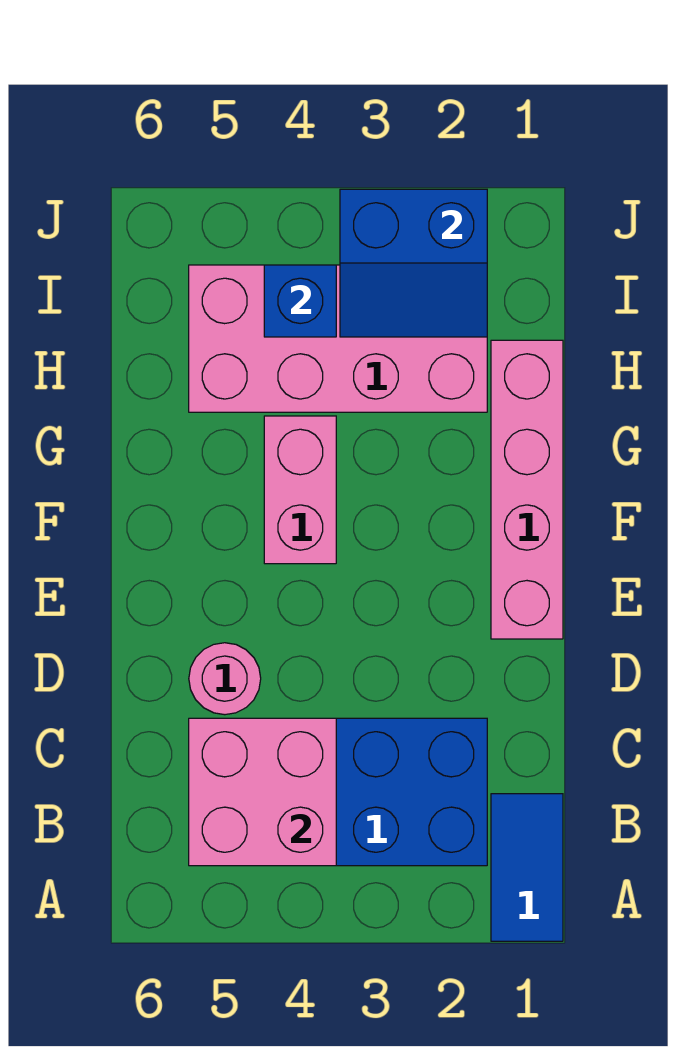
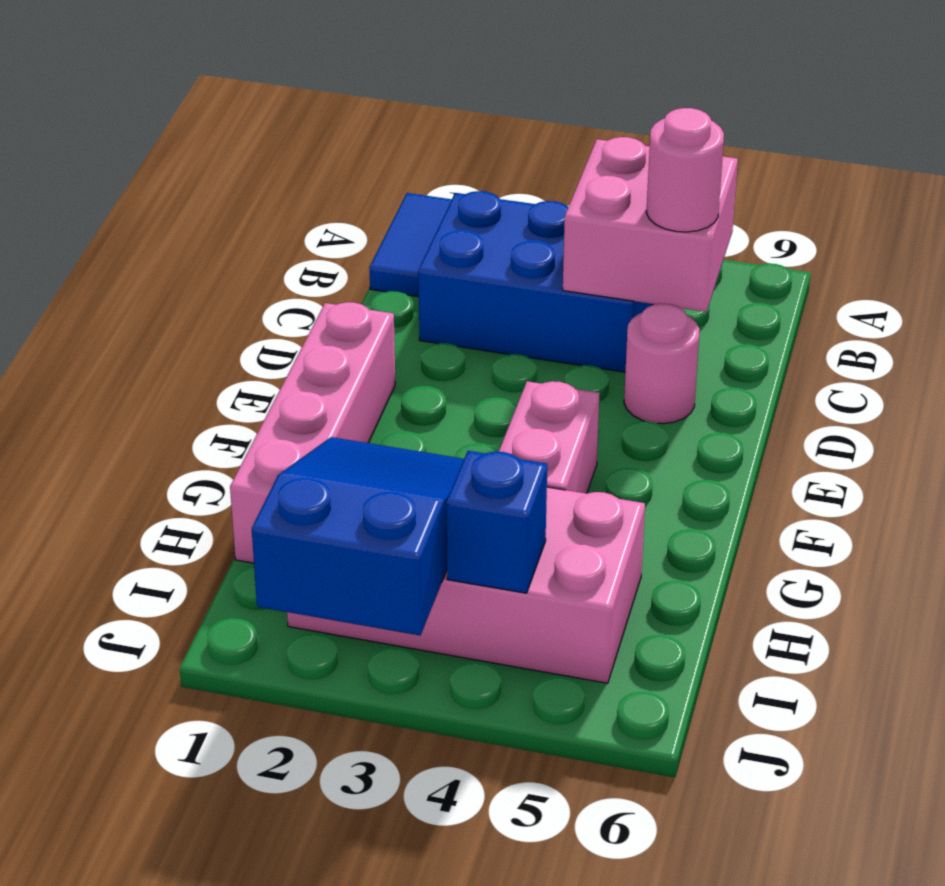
none -> pink 1x1 round brick [646,108,724,232]
blue 2x2 slope [340,189,487,337] -> blue 2x3 slope [252,437,464,635]

